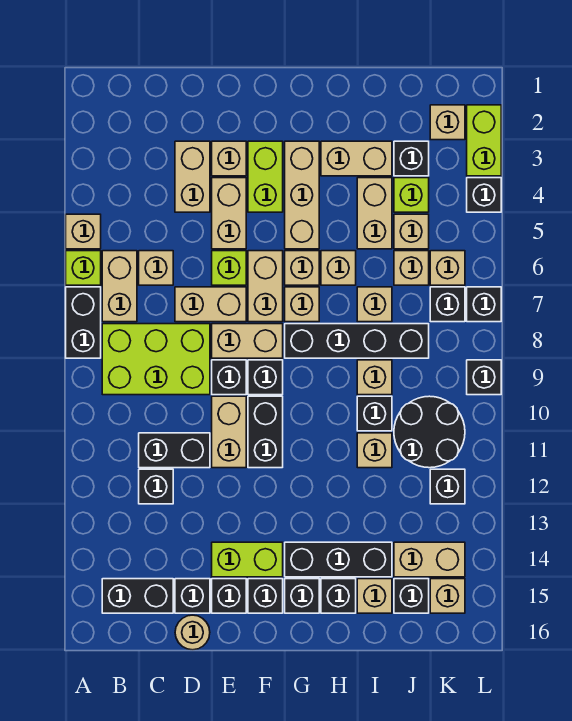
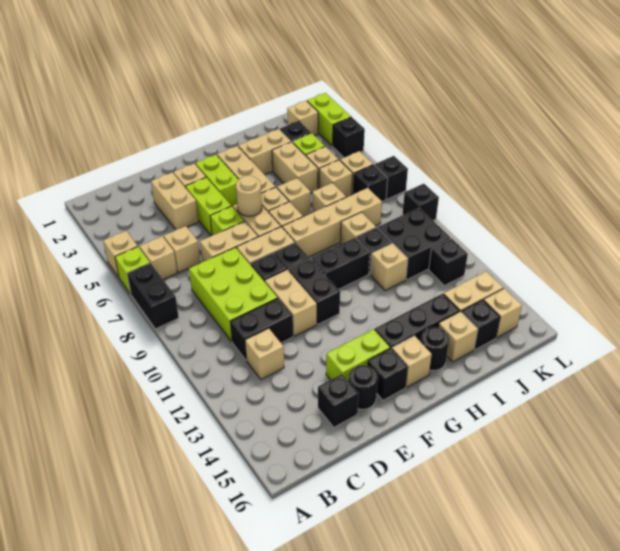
tan 1x2 brick [102,251,137,322] -> tan 1x1 brick [140,236,177,280]
lime 2x3 brick [102,324,210,395] -> lime 2x3 brick turned to [189,247,278,341]
black 1x2 brick [102,579,173,613] -> black 1x2 brick moved to [311,238,370,290]
black 1x1 brick [139,469,173,504] -> tan 1x1 brick [245,328,284,379]
tan 1x1 round brick [175,615,210,650] -> tan 1x1 round brick moved to [236,175,262,216]
tan 1x2 brick [212,178,246,249] -> lime 1x2 brick [185,177,231,236]
black 1x1 brick [212,579,246,613] -> black 1x1 round brick [349,365,378,409]
black 1x4 brick [285,324,429,358] -> tan 1x4 brick [282,188,382,257]
black 1x1 brick [285,579,319,613] -> tan 1x1 brick [392,336,432,387]
black 1x1 brick [321,579,356,613] -> black 1x1 round brick [421,327,449,371]
black 2x2 round brick [394,396,465,468] -> black 2x2 brick [378,208,451,280]

